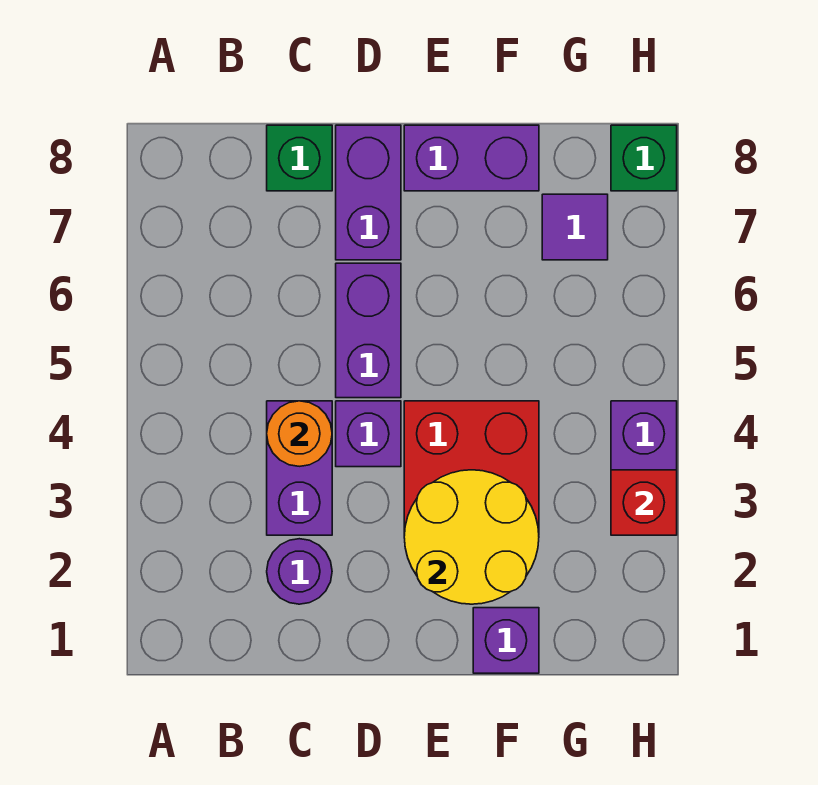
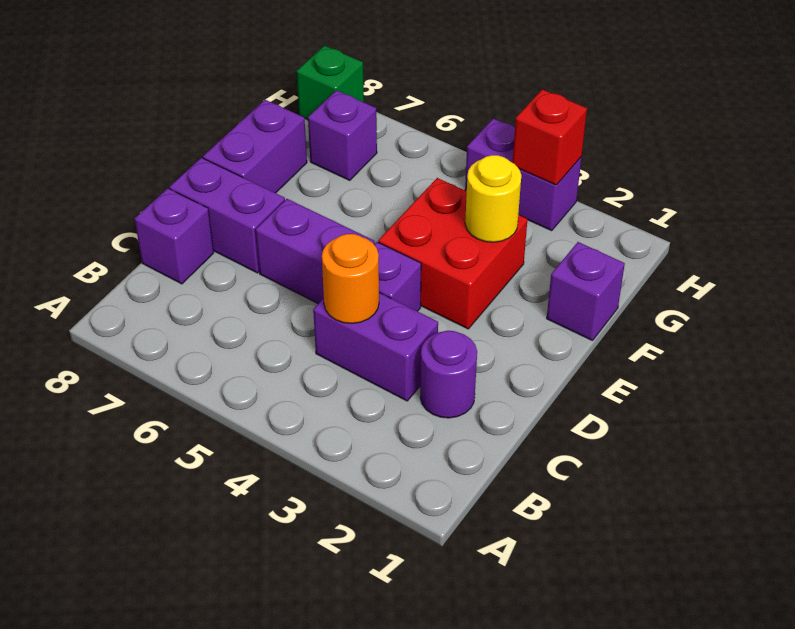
green 1x1 brick [267,125,332,191] -> purple 1x1 brick [135,188,214,284]
yellow 2x2 round brick [404,470,539,604] -> yellow 1x1 round brick [465,155,521,242]
purple 1x1 tile [542,194,608,260] -> purple 1x1 brick [308,90,377,180]

